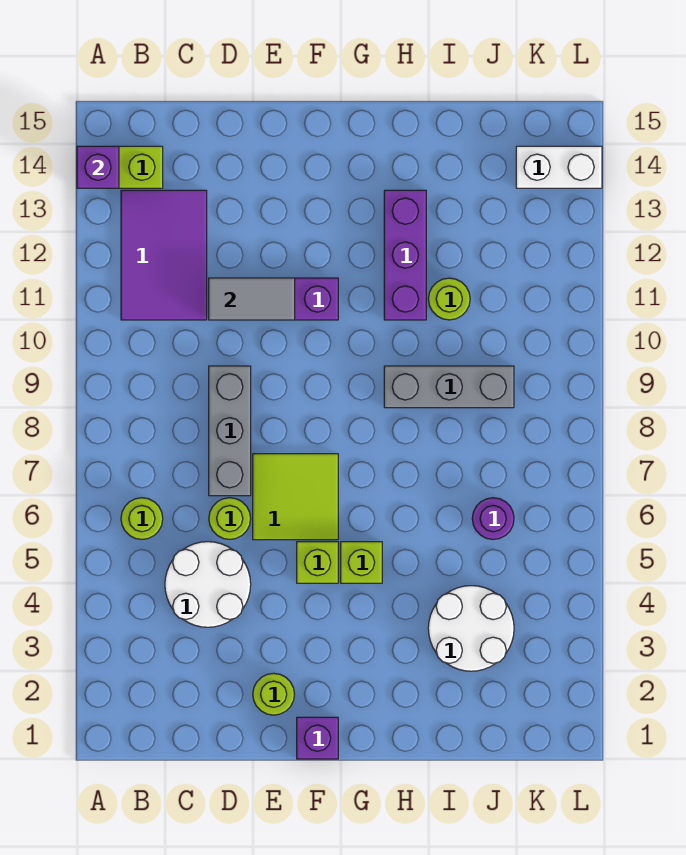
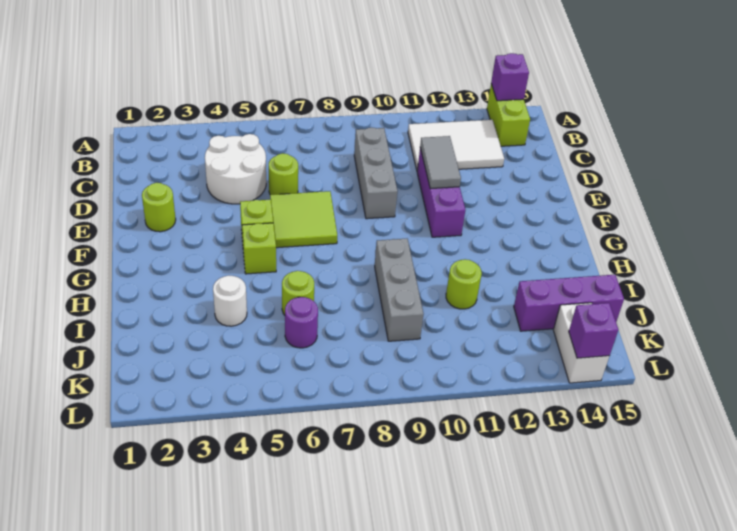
lime 1x1 round brick [121,498,163,539] -> lime 1x1 round brick moved to [282,271,314,315]
purple 2x3 tile [121,190,207,320] -> white 2x3 tile [408,120,504,170]
grey 1x3 brick [209,366,251,496] -> grey 1x3 brick turned to [354,127,397,219]
purple 1x1 brick [297,717,338,759] -> purple 1x1 brick moved to [569,303,618,358]
purple 1x3 brick [384,190,426,320] -> purple 1x3 brick moved to [514,275,624,331]
white 2x2 round brick [428,586,514,671] -> white 1x1 round brick [213,275,247,326]

